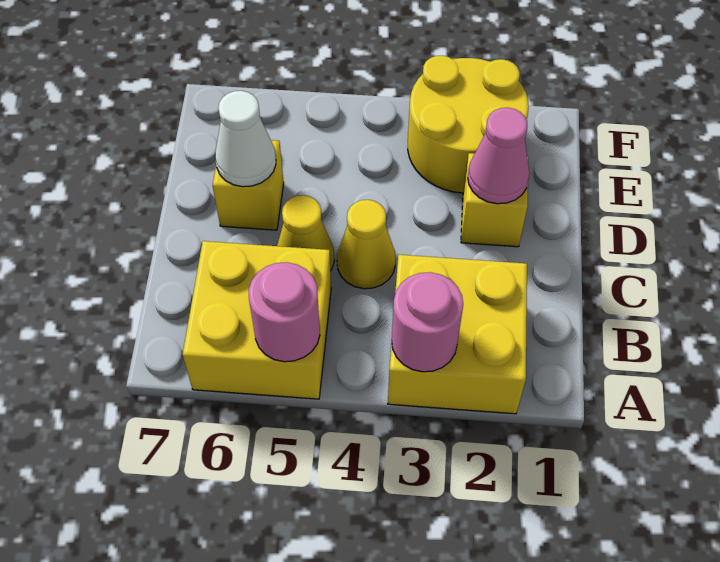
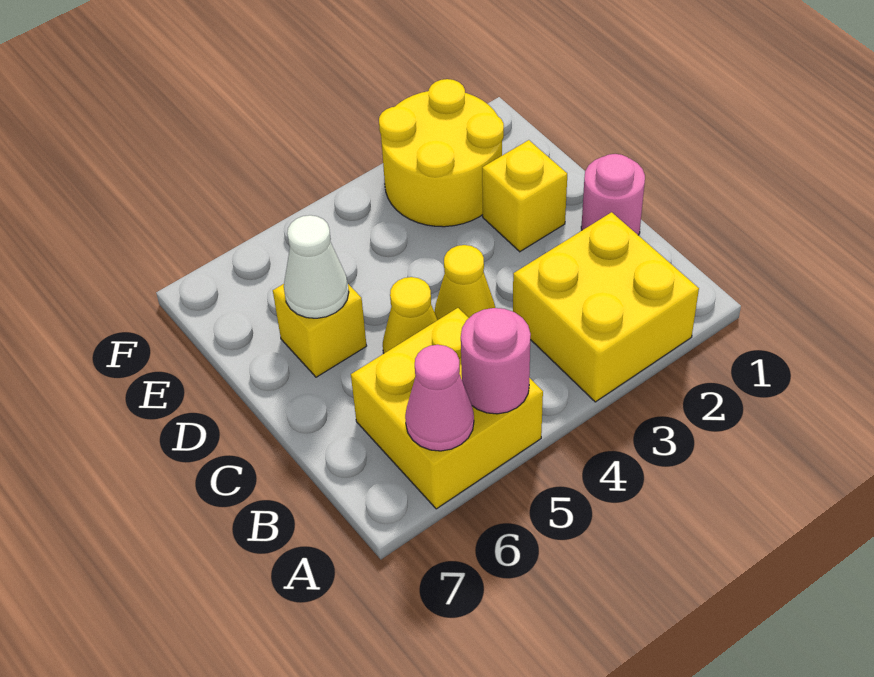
pink 1x1 round brick [392,272,463,372] -> pink 1x1 round brick moved to [581,154,645,235]
pink 1x1 cone [468,108,530,204] -> pink 1x1 cone moved to [405,345,474,451]

